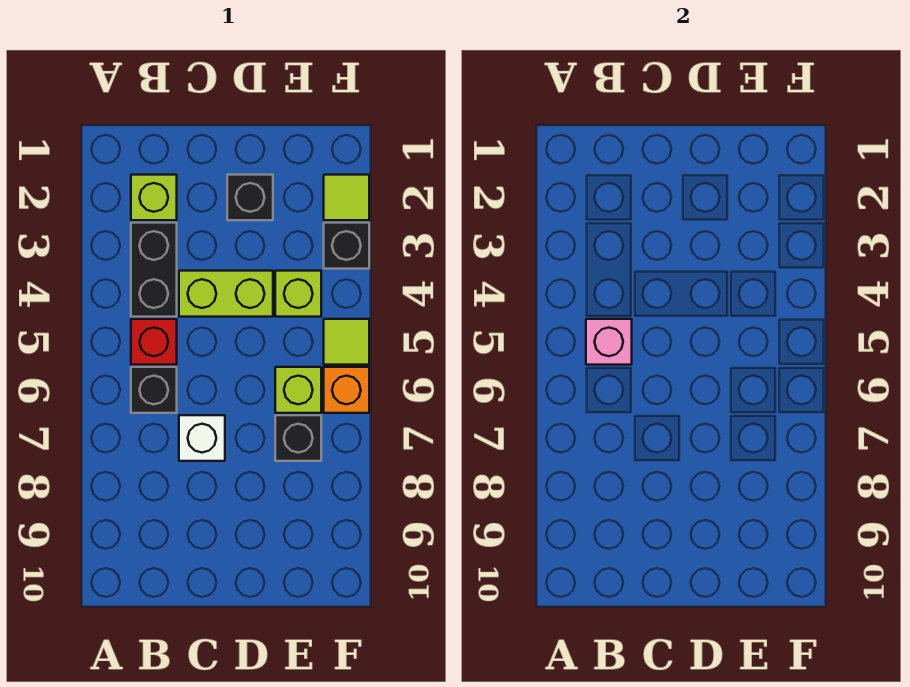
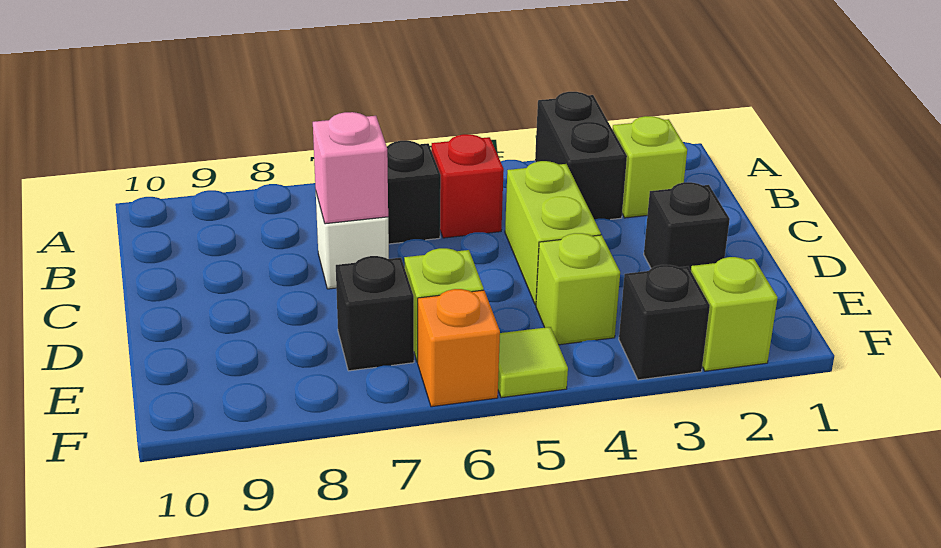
black 1x2 brick [131,223,177,317] -> black 1x2 brick turned to [535,92,627,220]
pink 1x1 brick [586,319,632,365] -> pink 1x1 brick moved to [313,112,388,224]
lime 1x1 tile [324,175,369,220] -> lime 1x1 brick [691,257,778,371]

